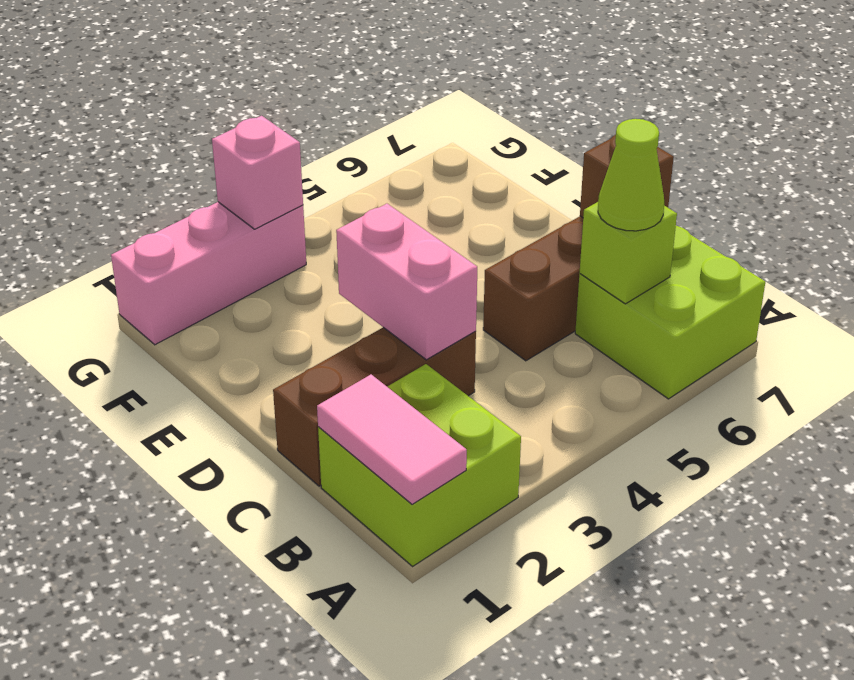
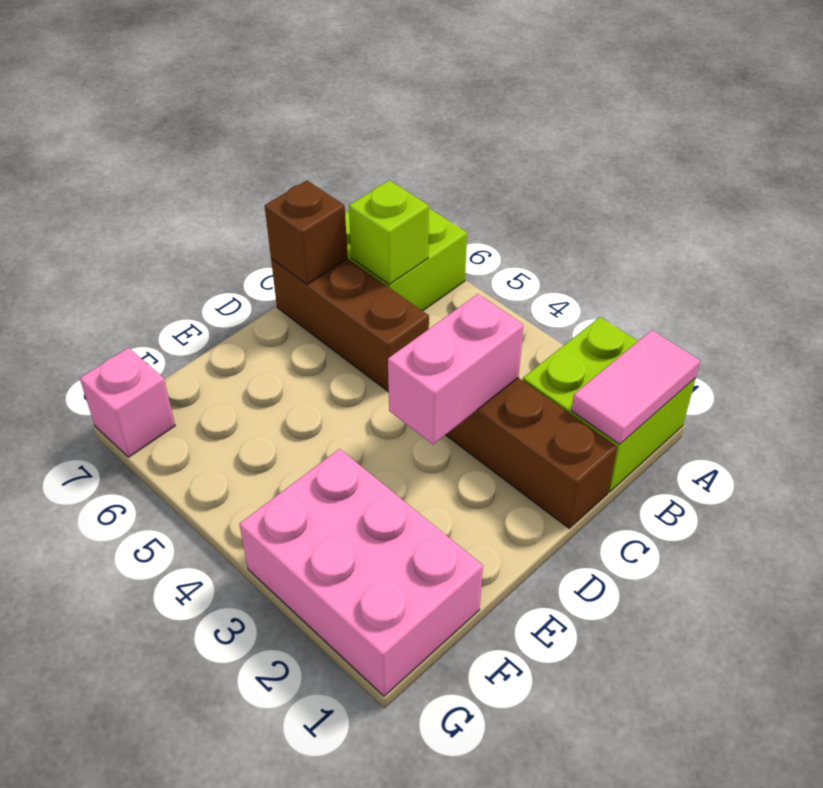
lime 1x1 cone [598,119,664,231] -> none
pink 1x3 brick [111,202,306,345] -> pink 2x3 brick [239,449,483,696]
pink 1x1 brick [212,116,303,229] -> pink 1x1 brick moved to [80,348,175,457]

